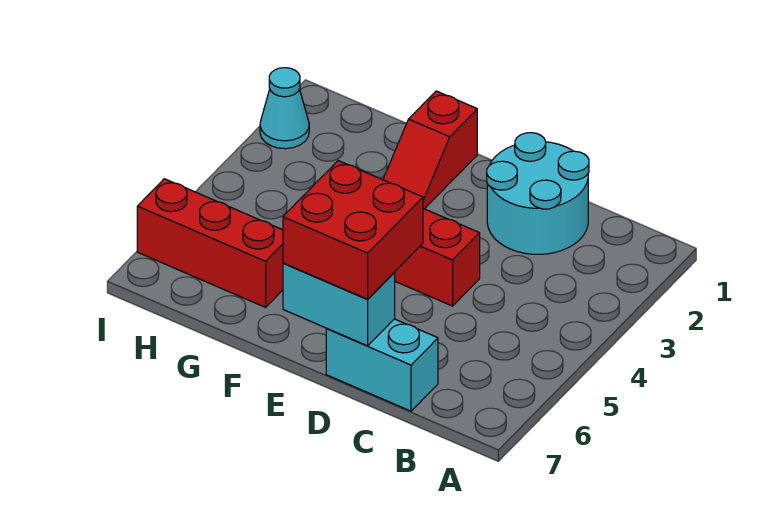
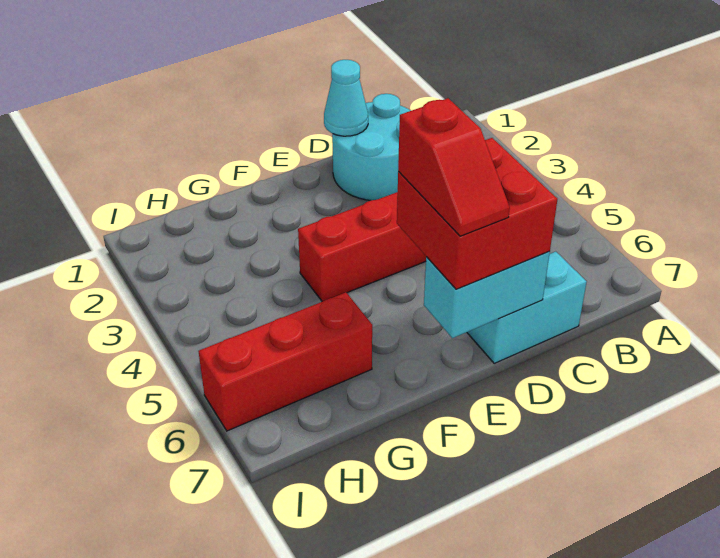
red 1x2 slope [383,91,477,209] -> red 1x2 slope moved to [398,98,510,236]
cyan 1x1 cone [260,68,309,149] -> cyan 1x1 cone moved to [324,60,368,136]

